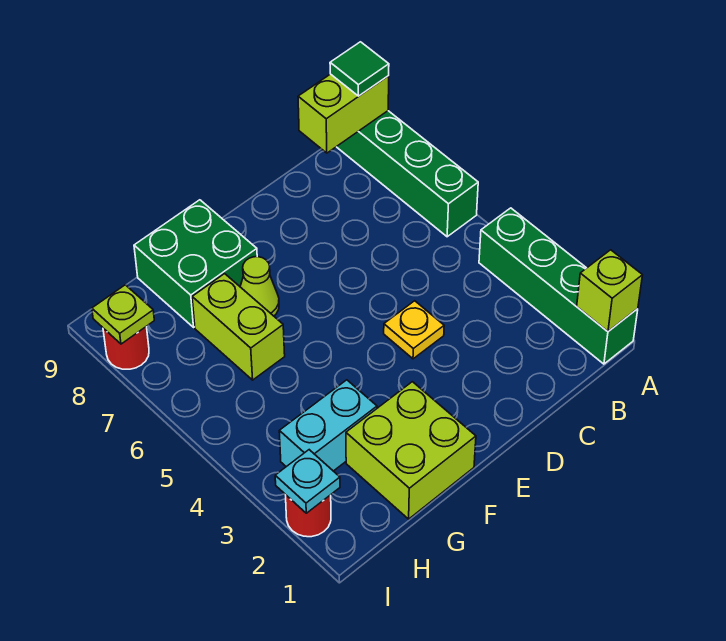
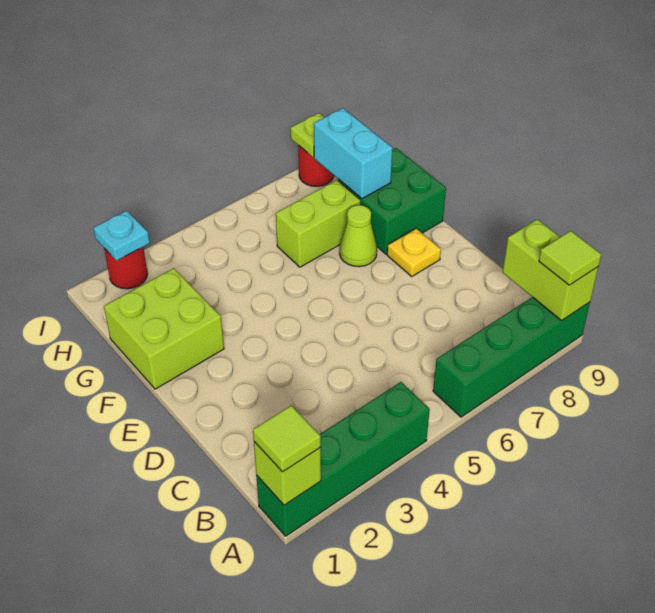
none -> lime 1x1 tile [253,406,321,472]
green 1x1 tile [330,42,389,96] -> lime 1x1 tile [539,231,601,285]
yellow 1x1 plate [384,301,444,359] -> yellow 1x1 plate moved to [387,229,441,276]
cyan 1x2 brick [279,380,377,471] -> cyan 1x2 brick moved to [314,108,392,199]

